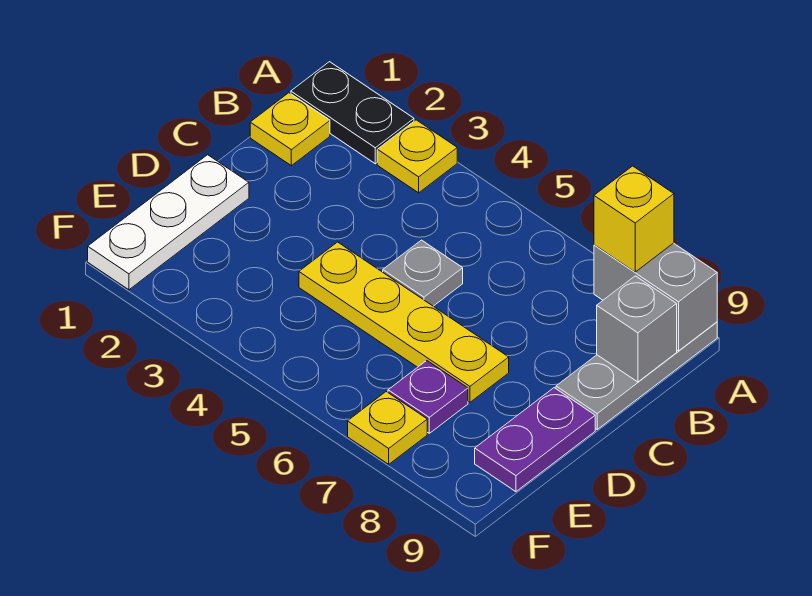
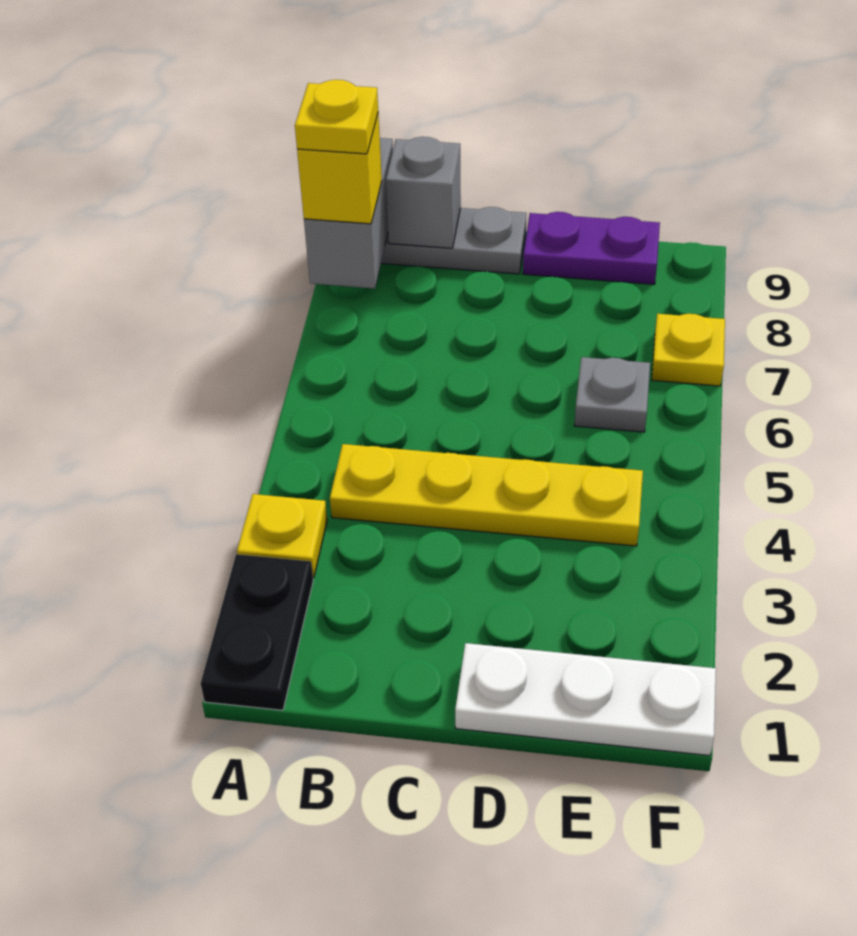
yellow 1x1 plate [250,93,330,166] -> yellow 1x1 plate moved to [295,80,378,154]
grey 1x1 plate [383,240,463,306] -> grey 1x1 plate moved to [574,357,650,432]
yellow 1x4 plate [299,242,509,402] -> yellow 1x4 plate turned to [330,444,643,546]
purple 1x1 plate [388,361,468,433] -> none

